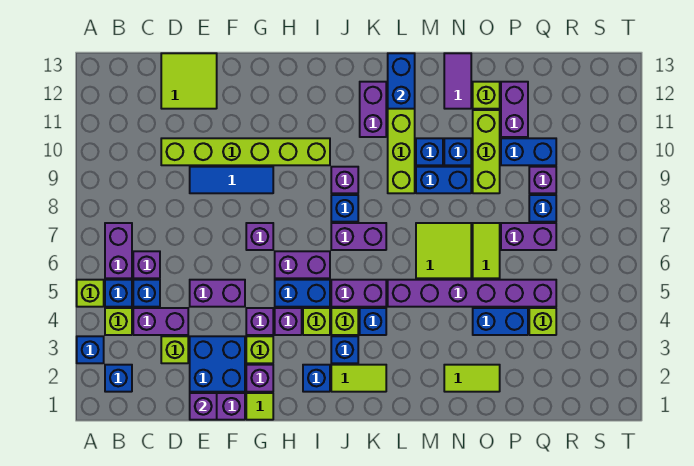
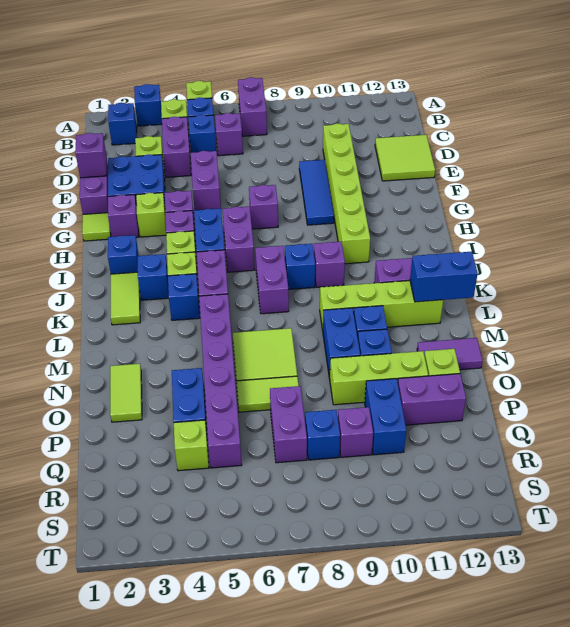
purple 1x2 brick [105,223,132,278] -> purple 1x2 brick turned to [238,77,267,136]

